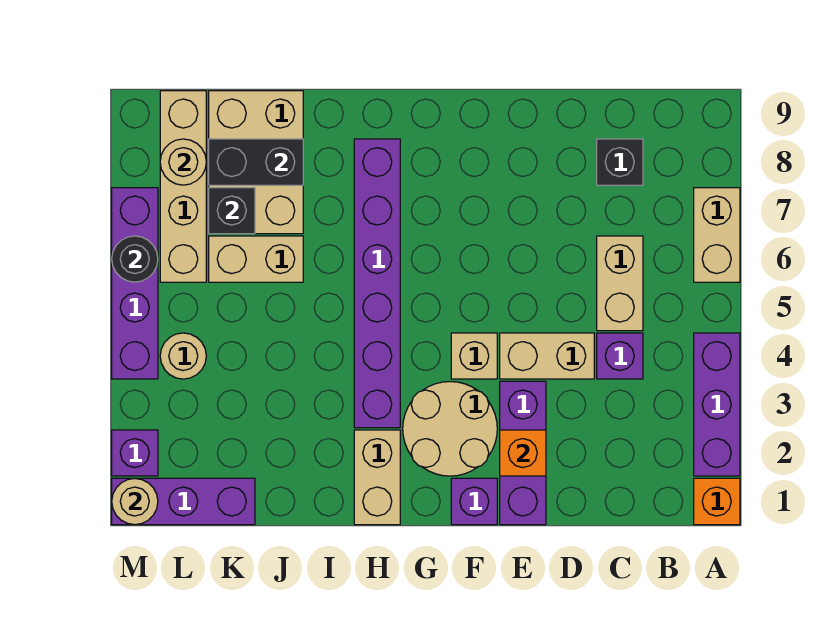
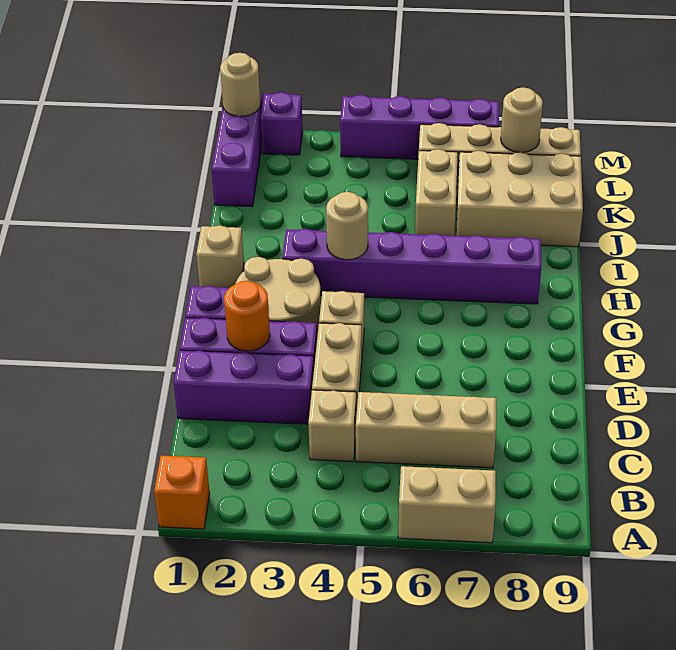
purple 1x3 brick [694,333,740,476] -> purple 1x3 brick moved to [174,350,314,424]
purple 1x1 brick [597,333,643,379] -> tan 1x1 brick [308,390,356,462]
tan 1x2 brick [597,236,643,331] -> tan 1x3 brick [356,392,496,468]
black 1x1 brick [597,139,643,185] -> none
orange 1x1 brick [500,430,546,476] -> orange 1x1 round brick [224,281,270,351]
tan 1x2 brick [354,430,400,525] -> tan 1x1 brick [196,226,244,288]
black 1x2 brick [209,139,303,185] -> none
black 1x1 brick [209,188,255,234] -> none
tan 1x1 round brick [160,333,206,379] -> tan 1x1 round brick moved to [326,192,368,260]
black 1x1 round brick [112,236,158,282] -> none

